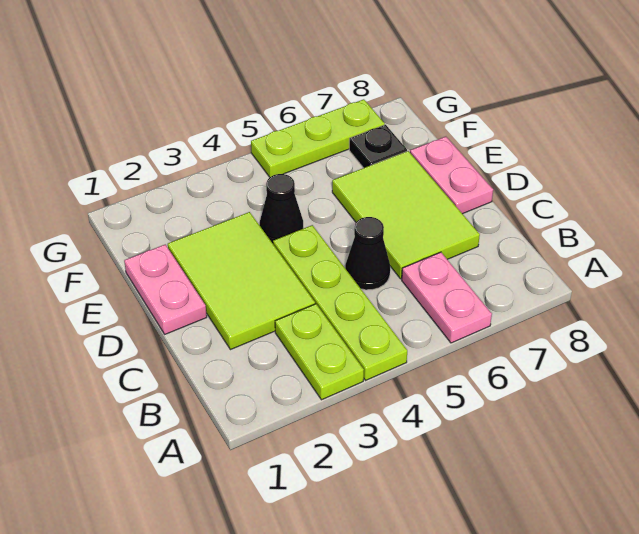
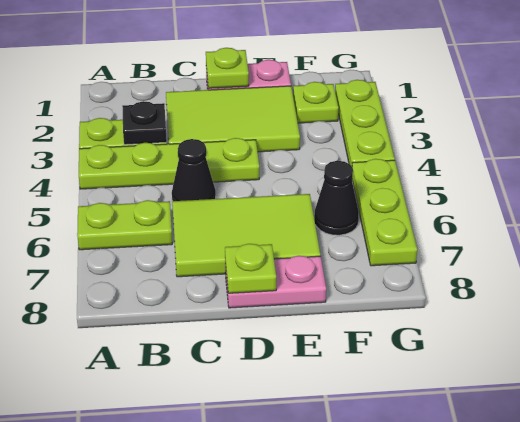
pink 1x2 plate [402,252,492,343] -> lime 1x2 plate [77,200,172,250]
none -> lime 1x1 plate [206,48,249,88]
none -> lime 1x1 plate [225,244,276,293]
black 1x1 cone [260,174,303,243] -> black 1x1 cone moved to [314,161,359,235]
none -> lime 1x1 plate [293,82,338,123]
black 1x1 plate [349,125,407,168] -> black 1x1 plate moved to [122,101,167,145]
none -> lime 1x3 plate [335,80,395,166]

